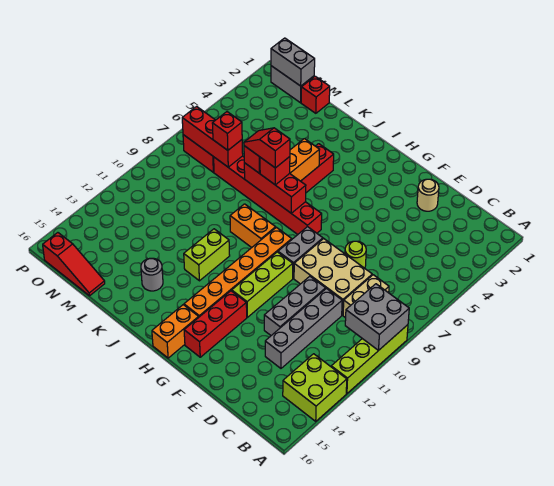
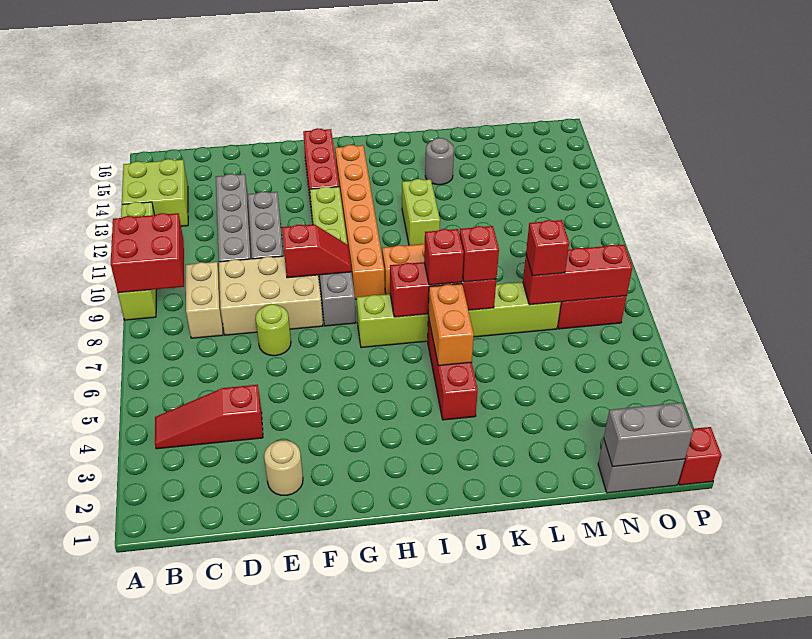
grey 2x2 brick [345,284,409,351] -> red 2x2 brick [111,213,184,293]
red 1x6 brick [214,156,322,234] -> lime 1x6 brick [357,282,561,348]
orange 1x2 brick [152,305,199,358] -> none
red 1x2 slope [244,128,290,168] -> red 1x2 slope moved to [282,224,351,278]
red 1x1 brick [301,76,330,113] -> red 1x1 brick moved to [678,427,722,485]
red 1x3 slope [43,233,105,296] -> red 1x3 slope moved to [155,385,263,449]

